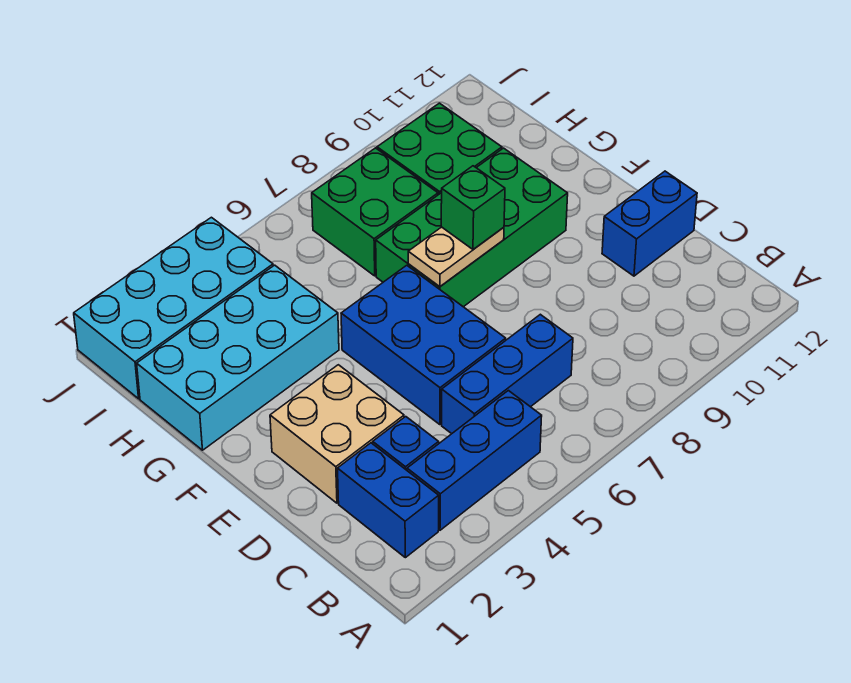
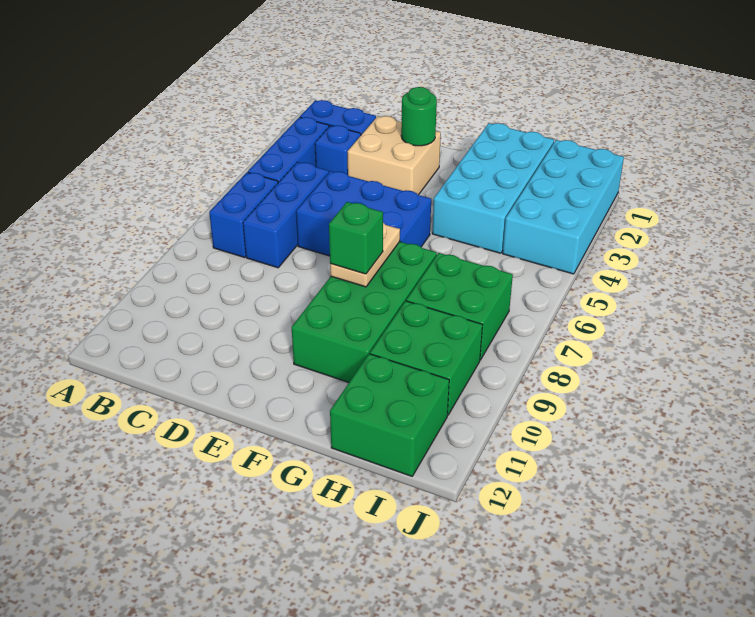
blue 1x2 brick [602,171,697,276] -> blue 1x2 brick moved to [209,172,278,257]
none -> green 1x1 round brick [401,87,437,146]
none -> green 2x2 brick [330,354,449,476]

